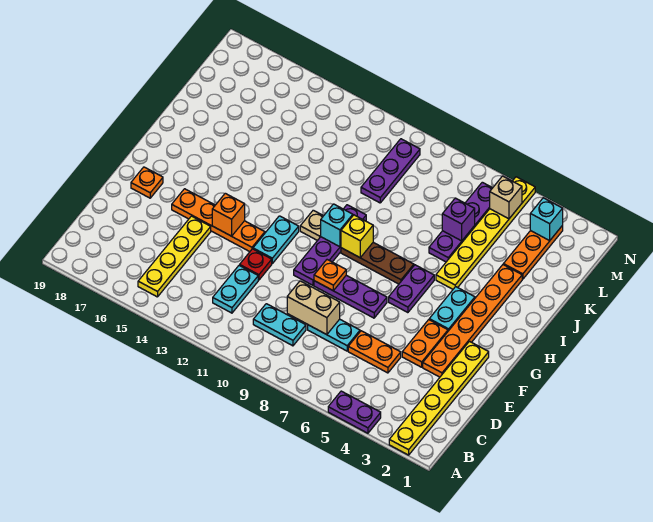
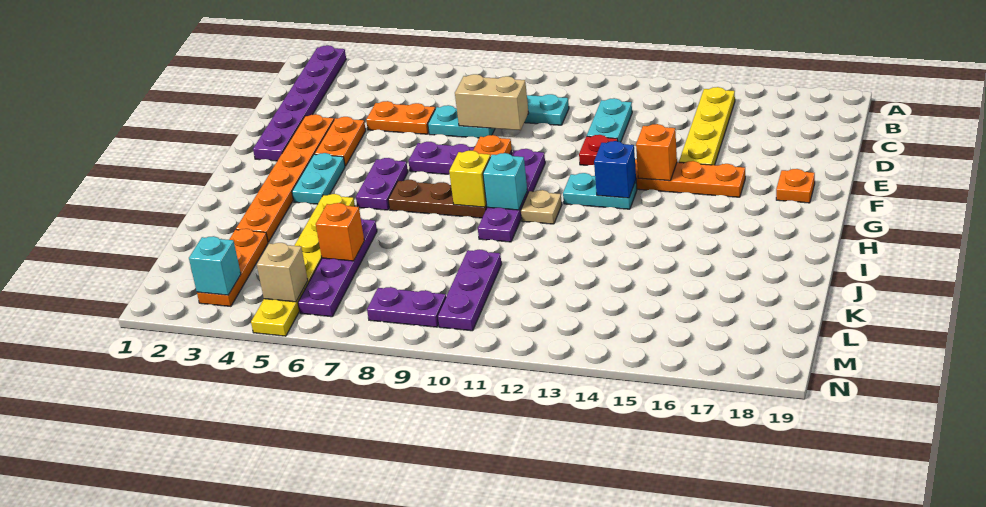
yellow 1x6 plate [389,341,489,455] -> purple 1x6 plate [253,45,346,161]
purple 1x2 plate [328,391,381,433] -> purple 1x2 plate moved to [367,287,446,327]
cyan 1x2 plate [253,216,299,263] -> cyan 1x2 plate turned to [563,173,637,209]
none -> blue 1x1 brick [594,141,636,198]
purple 1x1 brick [442,198,475,241] -> orange 1x1 brick [316,203,364,261]

